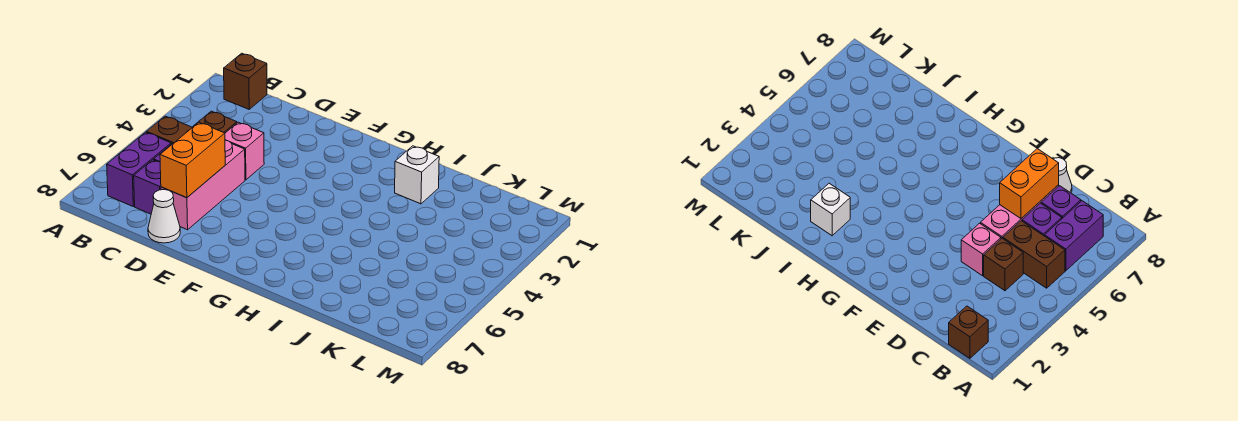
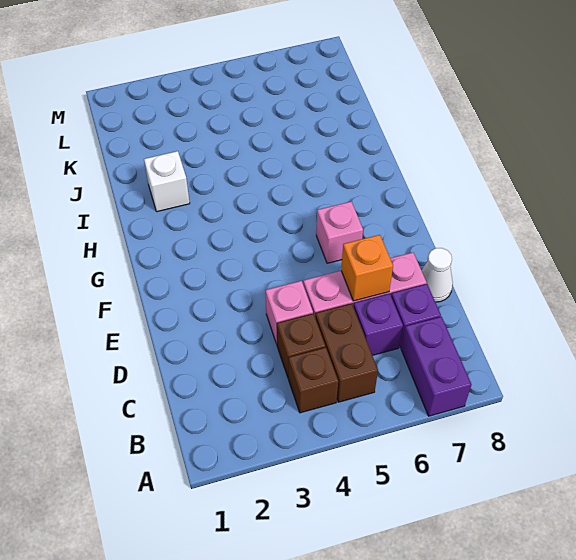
brown 1x1 brick [224,53,267,109] -> brown 1x1 brick moved to [288,347,338,413]
purple 1x2 brick [107,132,171,206] -> purple 1x2 brick turned to [401,317,472,416]
orange 1x2 brick [160,123,225,198] -> orange 1x1 brick [341,235,393,301]
none -> pink 1x1 brick [316,202,363,263]

